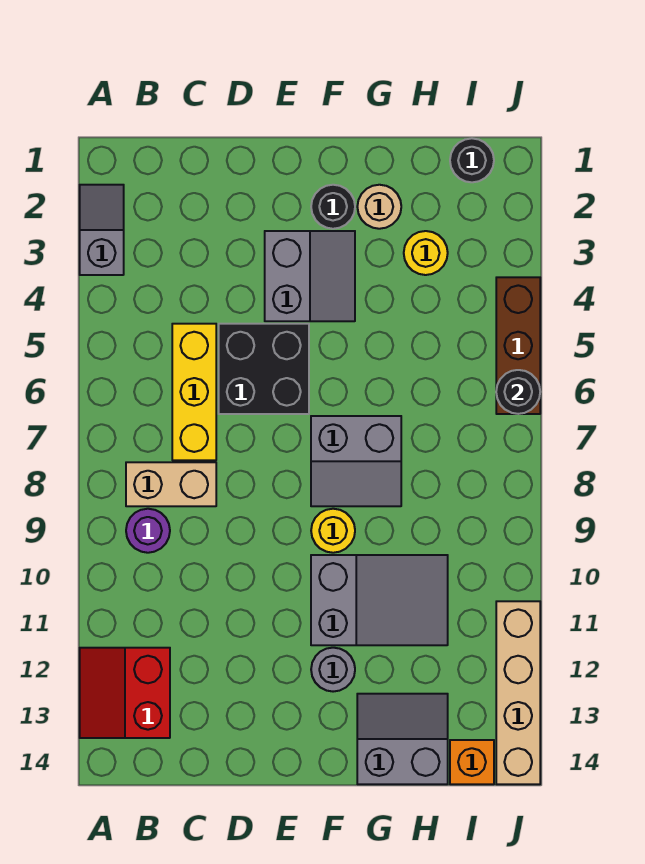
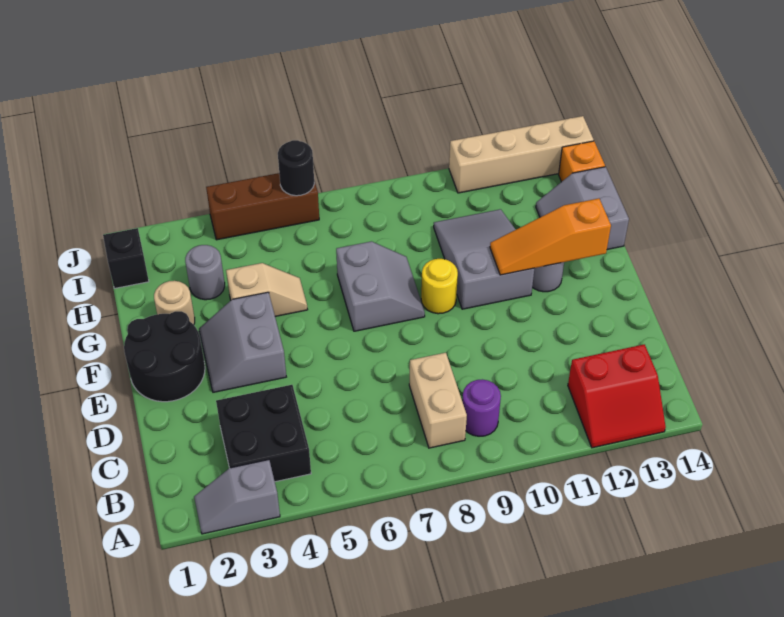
yellow 1x3 brick [172,324,216,460] -> none
black 2x2 brick [219,324,309,414] -> black 2x2 brick moved to [216,385,311,482]
grey 2x2 slope [265,231,355,321] -> grey 2x2 slope turned to [199,292,286,392]
black 1x1 round brick [311,185,355,229] -> black 2x2 round brick [124,311,205,402]
none -> orange 1x3 slope [490,199,611,275]
none -> tan 1x2 slope [226,263,308,317]
yellow 1x1 round brick [404,231,448,275] -> grey 1x1 round brick [185,245,225,300]
black 1x1 round brick [450,138,494,182] -> black 1x1 brick [103,228,149,288]

